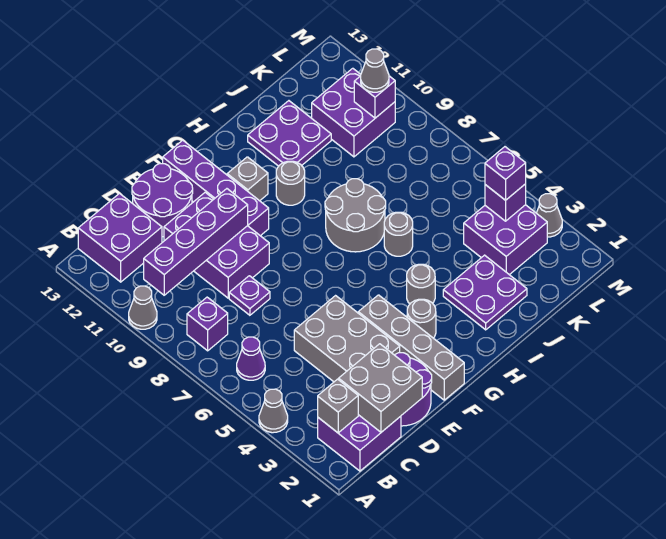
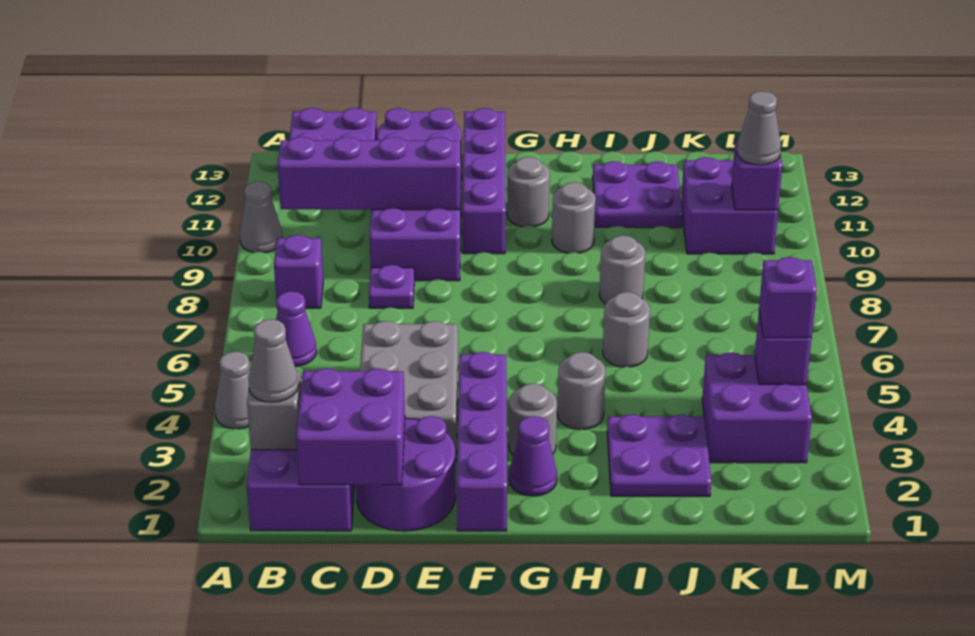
grey 2x2 brick [339,344,422,432] -> purple 2x2 brick [296,368,405,485]
grey 1x4 brick [358,295,464,400] -> purple 1x4 brick [457,352,507,531]
none -> purple 1x1 cone [509,416,557,496]
grey 1x1 brick [227,157,268,201] -> grey 1x1 round brick [507,157,550,227]
grey 2x2 round brick [325,179,386,252] -> grey 1x1 round brick [599,235,645,304]
grey 1x1 cone [537,194,562,237] -> grey 1x1 cone moved to [248,319,299,402]

